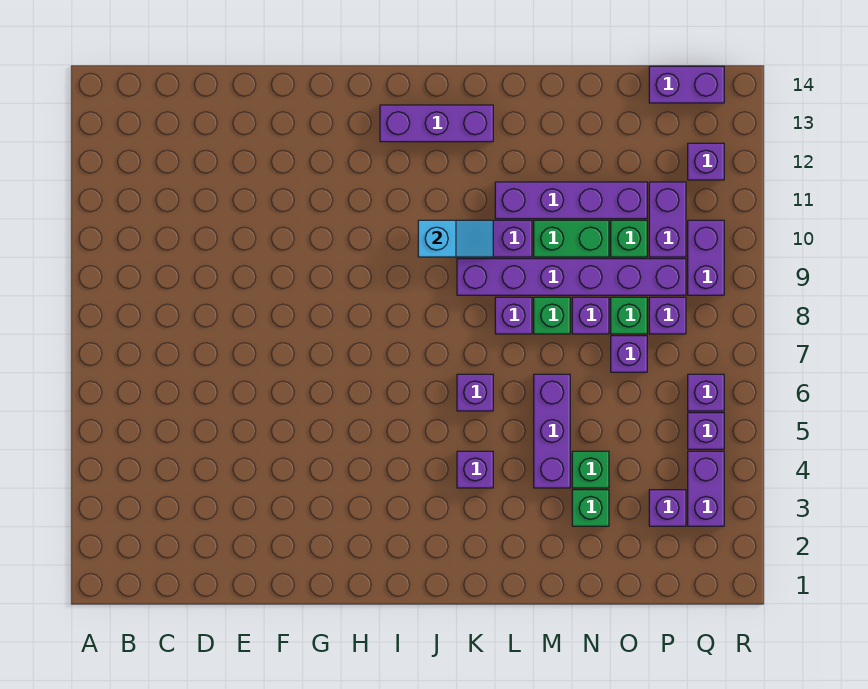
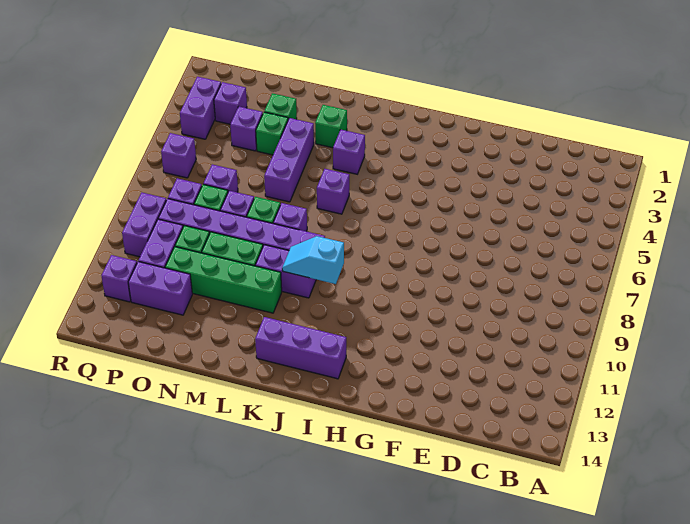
none -> green 1x1 brick [315,105,347,148]
purple 1x4 brick [495,182,647,219] -> green 1x4 brick [165,247,282,313]
purple 1x2 brick [649,66,724,103] -> purple 1x2 brick moved to [128,261,192,315]
purple 1x1 brick [688,413,724,449] -> purple 1x1 brick moved to [230,107,263,151]

